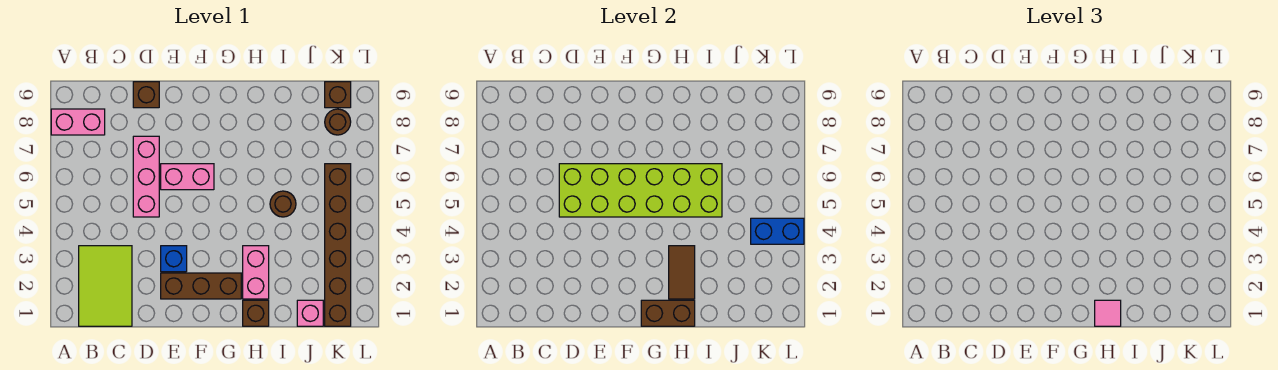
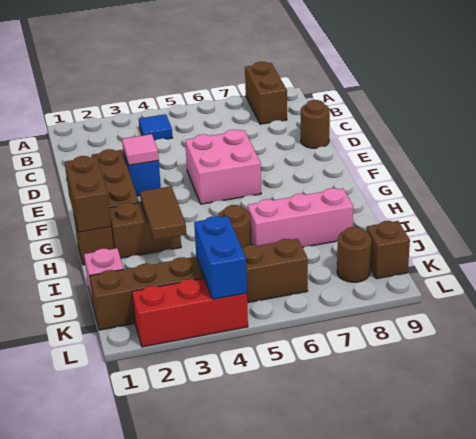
pink 1x2 brick [51,109,105,135] -> brown 1x2 brick [245,62,287,124]
lime 2x3 tile [79,246,132,326] -> none
none -> blue 1x1 tile [139,114,172,141]
pink 1x3 brick [133,136,159,217] -> pink 1x3 brick moved to [248,188,353,247]
lime 2x6 brick [559,164,722,217] -> none
brown 1x1 brick [133,82,159,108] -> brown 1x1 round brick [301,100,330,148]
pink 1x2 brick [161,164,214,190] -> pink 2x2 brick [185,130,261,204]
pink 1x1 tile [1095,300,1121,326] -> pink 1x1 tile moved to [122,134,159,165]
pink 1x2 brick [243,246,269,299] -> brown 1x2 brick [109,203,181,258]
brown 1x2 tile [669,246,695,299] -> brown 1x2 tile turned to [140,186,186,240]
none -> red 1x3 brick [132,278,248,347]

